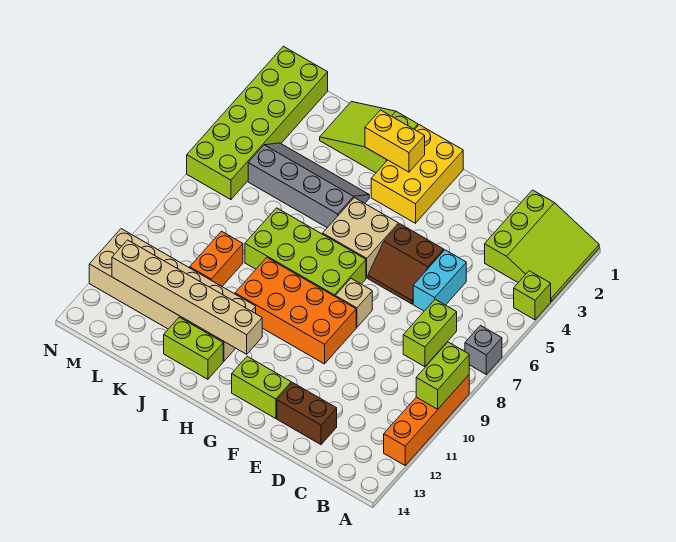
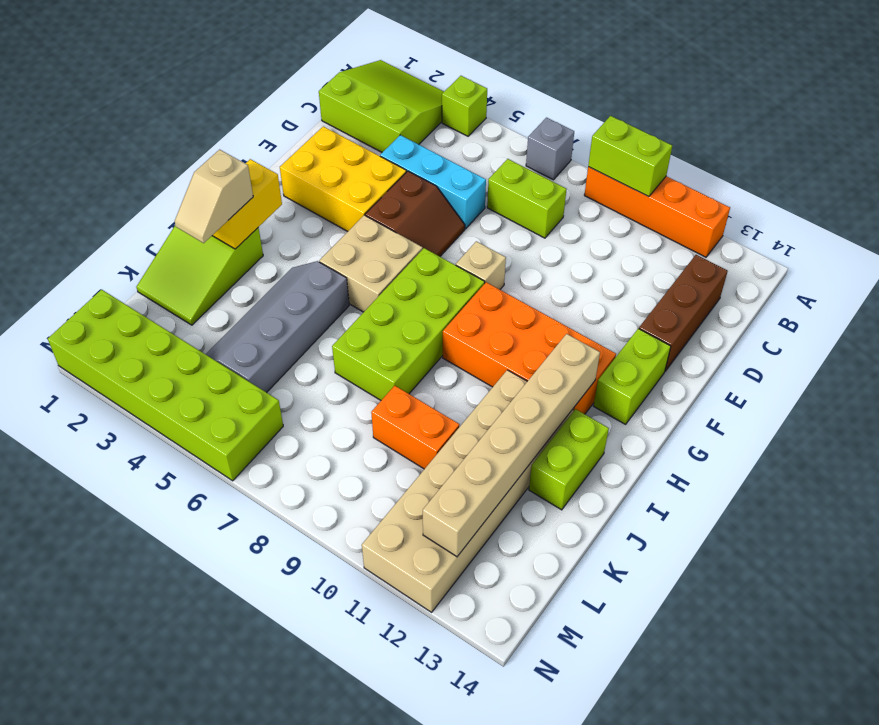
cyan 1x2 brick [413,250,466,311] -> cyan 1x3 brick [380,135,486,229]
brown 1x2 brick [277,383,337,444] -> brown 1x3 brick [639,255,727,371]
orange 2x4 brick [235,258,356,364] -> orange 2x4 brick turned to [443,282,616,414]
yellow 2x3 brick [371,125,463,223] -> yellow 2x3 brick moved to [280,126,406,231]
none -> tan 1x2 slope [175,150,253,243]

